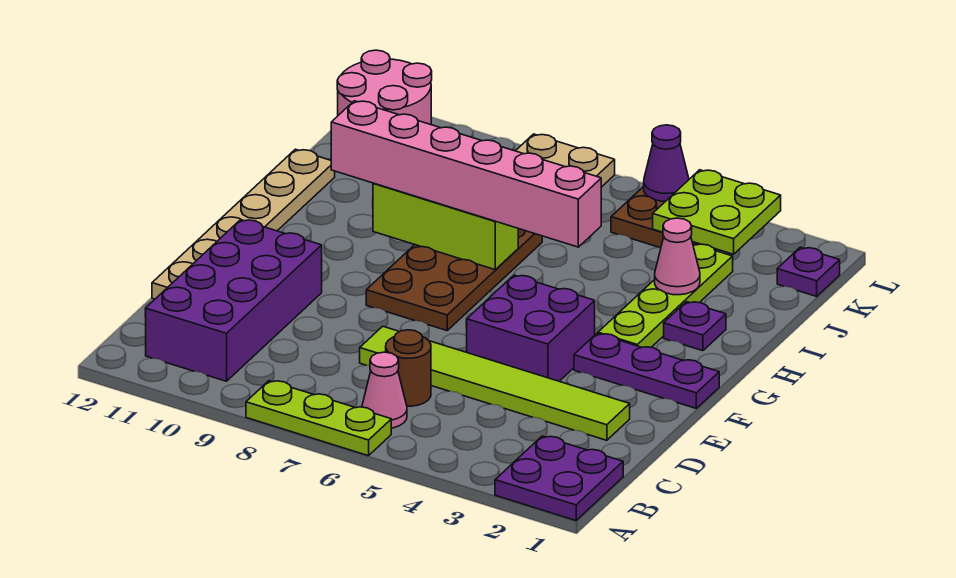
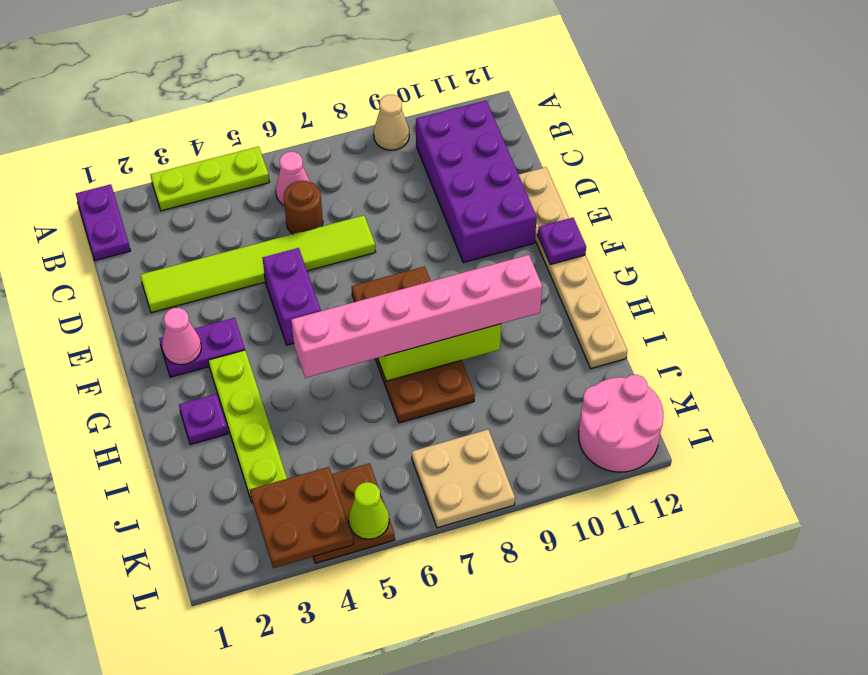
purple 2x2 plate [495,436,623,521] -> purple 1x2 plate [76,184,130,260]
lime 1x3 plate [246,381,391,456] -> lime 1x3 plate moved to [150,146,269,211]
none -> tan 1x1 cone [374,95,409,150]
purple 2x2 brick [467,275,595,381] -> purple 1x2 brick [262,248,321,345]
purple 1x3 plate [574,334,719,408] -> purple 1x2 plate [159,318,245,377]
pink 1x1 cone [655,218,700,295] -> pink 1x1 cone moved to [162,308,201,365]
purple 1x1 plate [777,247,840,296] -> purple 1x1 plate moved to [538,218,586,265]
lime 2x2 plate [653,170,781,254] -> brown 2x2 plate [250,467,354,568]
purple 1x1 cone [644,125,689,201] -> lime 1x1 cone [349,482,389,539]

